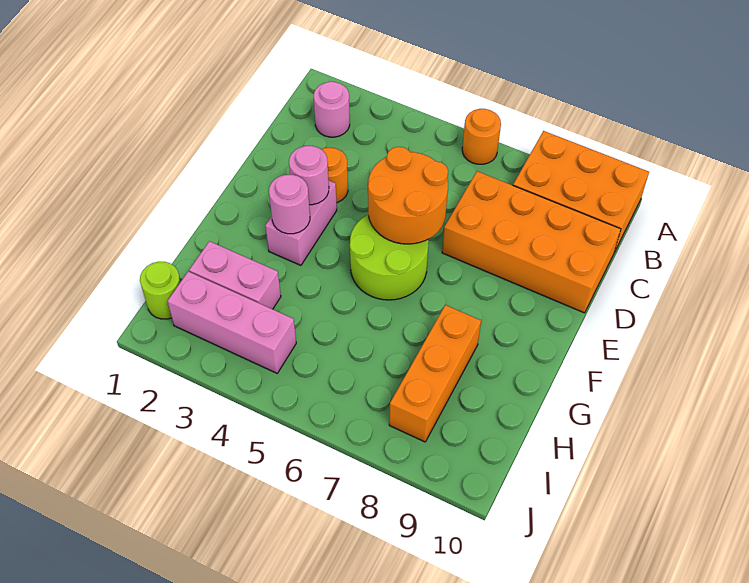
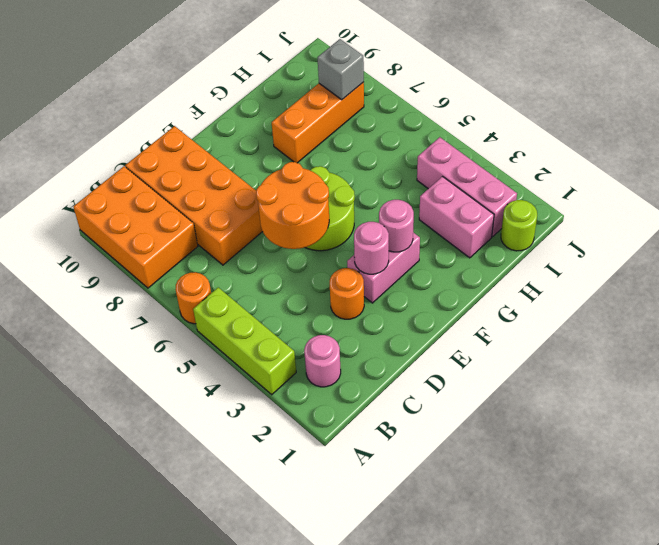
none -> lime 1x3 brick [193,287,296,395]
none -> grey 1x1 brick [317,39,364,100]

